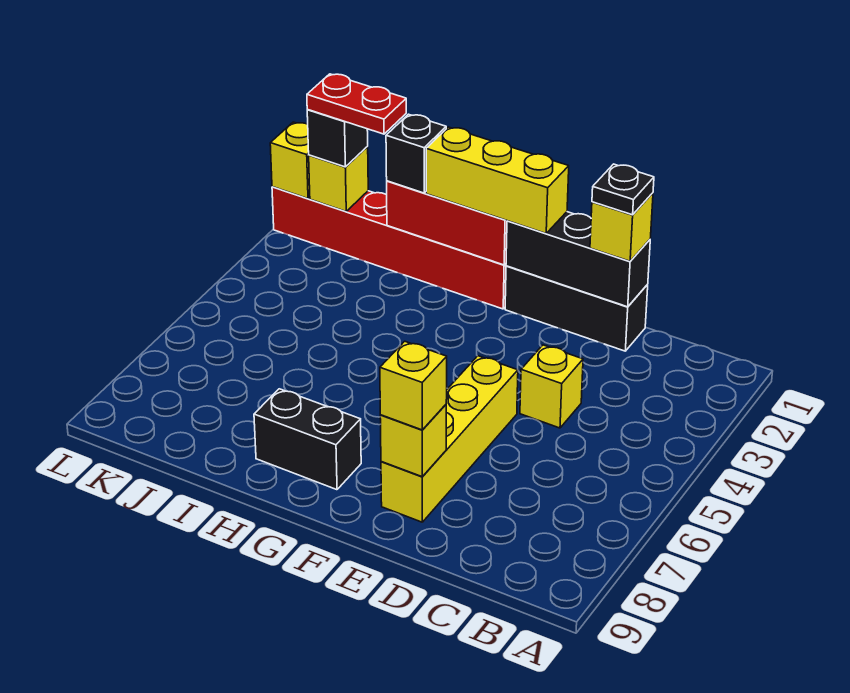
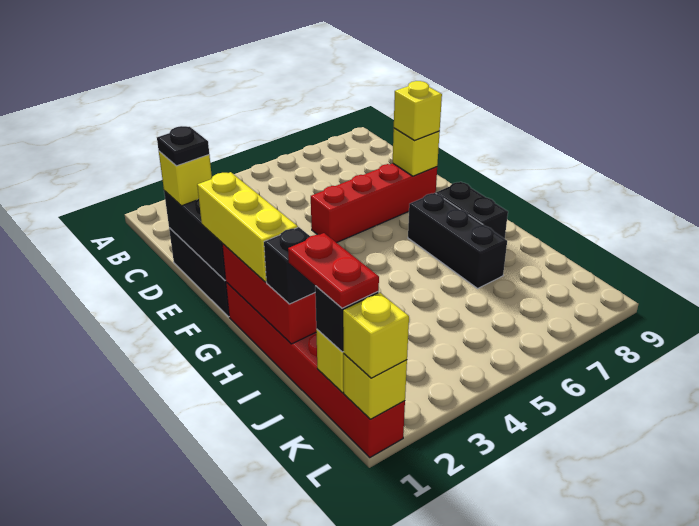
yellow 1x1 brick [520,345,583,428] -> yellow 1x1 brick moved to [343,293,409,378]
yellow 1x4 brick [381,356,518,522] -> red 1x4 brick [311,163,437,243]
none -> black 1x3 brick [408,193,507,288]

